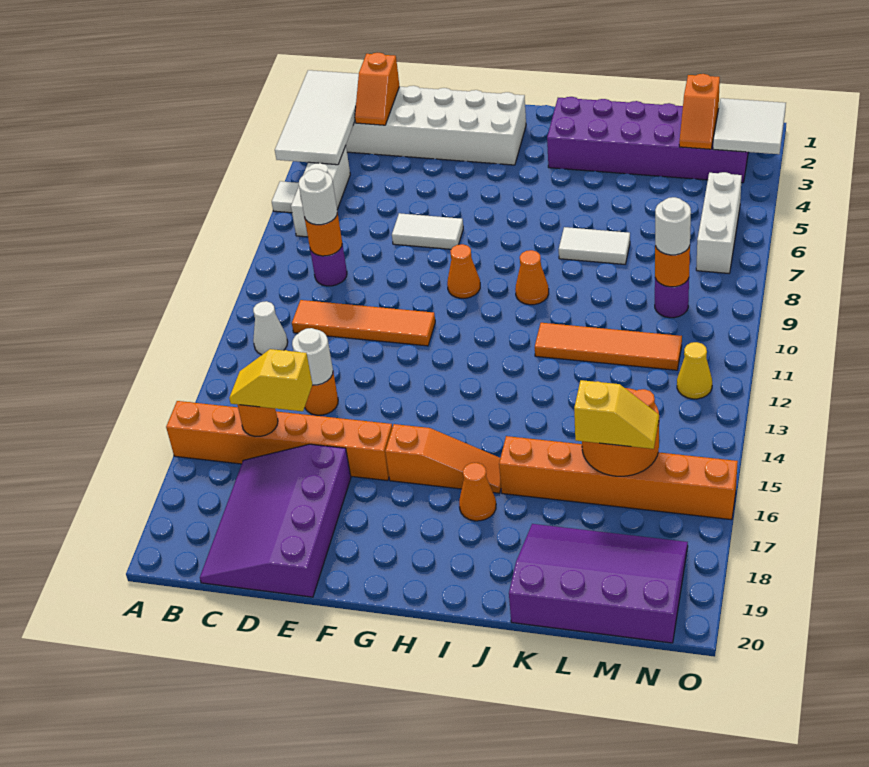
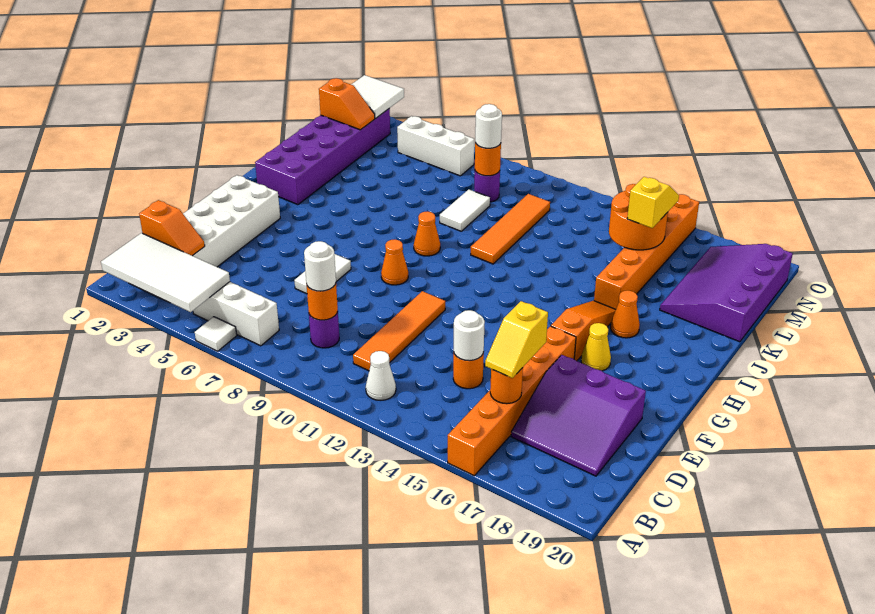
purple 3x4 slope [200,444,351,597] -> purple 3x3 slope [511,355,646,476]
white 1x2 tile [559,227,630,264] -> white 1x2 tile moved to [440,189,490,231]
yellow 1x1 cone [677,342,712,399] -> yellow 1x1 cone moved to [581,323,611,371]

